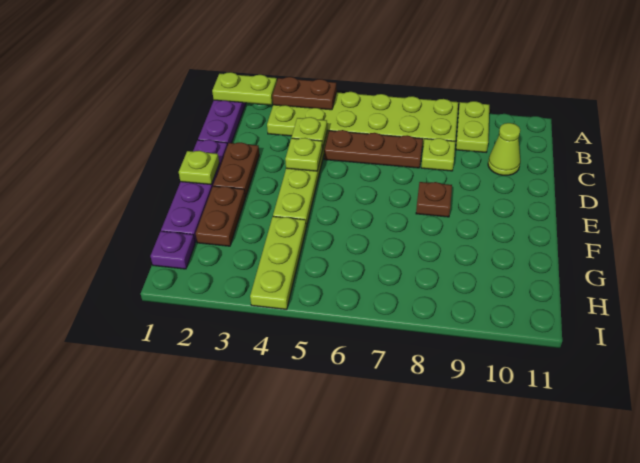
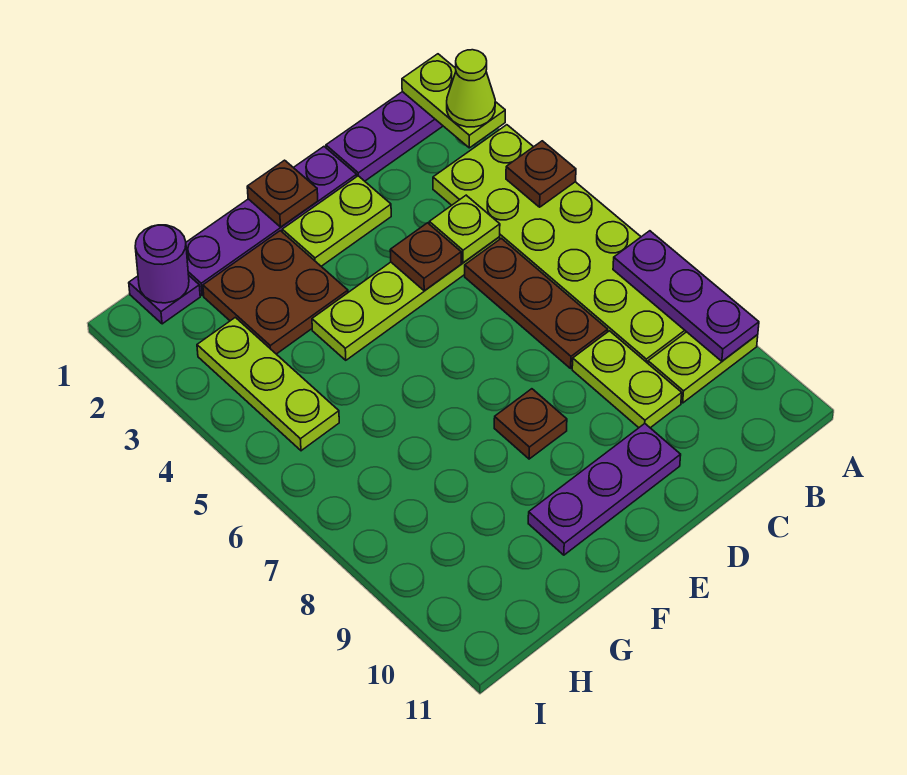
brown 1x2 plate [272,77,337,110] -> brown 1x1 plate [506,141,576,207]
none -> purple 1x3 plate [613,231,759,361]
lime 1x1 plate [421,138,455,171] -> lime 1x2 plate [572,331,682,428]
lime 1x1 cone [488,123,520,175] -> lime 1x1 cone moved to [447,50,495,127]
brown 1x2 plate [213,142,259,197] -> lime 1x2 plate [282,176,391,266]
lime 1x1 plate [285,138,322,171] -> brown 1x1 plate [390,223,461,291]
none -> purple 1x3 plate [528,424,681,555]
lime 1x1 plate [179,151,219,185] -> brown 1x1 plate [247,160,318,227]
brown 1x2 plate [196,186,245,246] -> brown 2x2 plate [203,231,348,354]
lime 1x3 plate [250,216,306,309] -> lime 1x3 plate turned to [197,317,339,451]
none -> purple 1x1 round brick [135,225,189,303]

